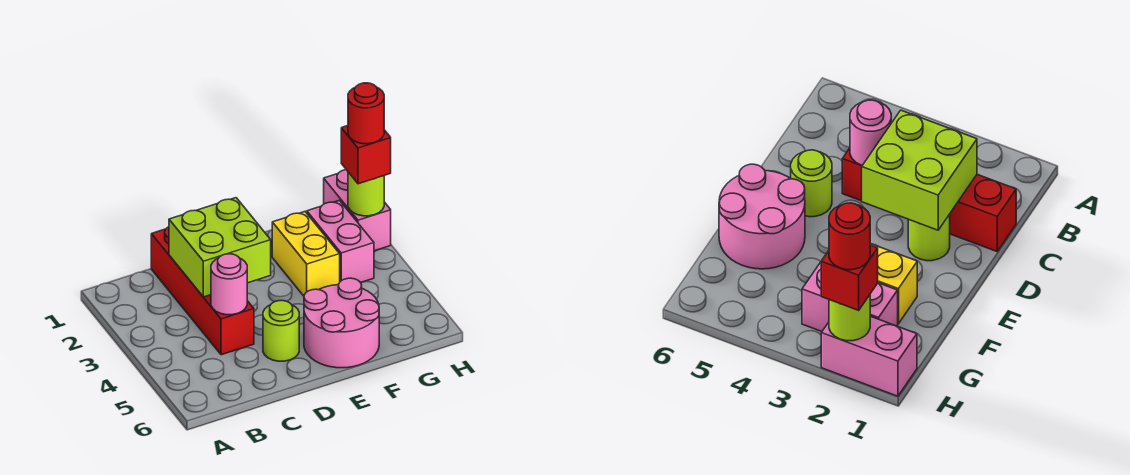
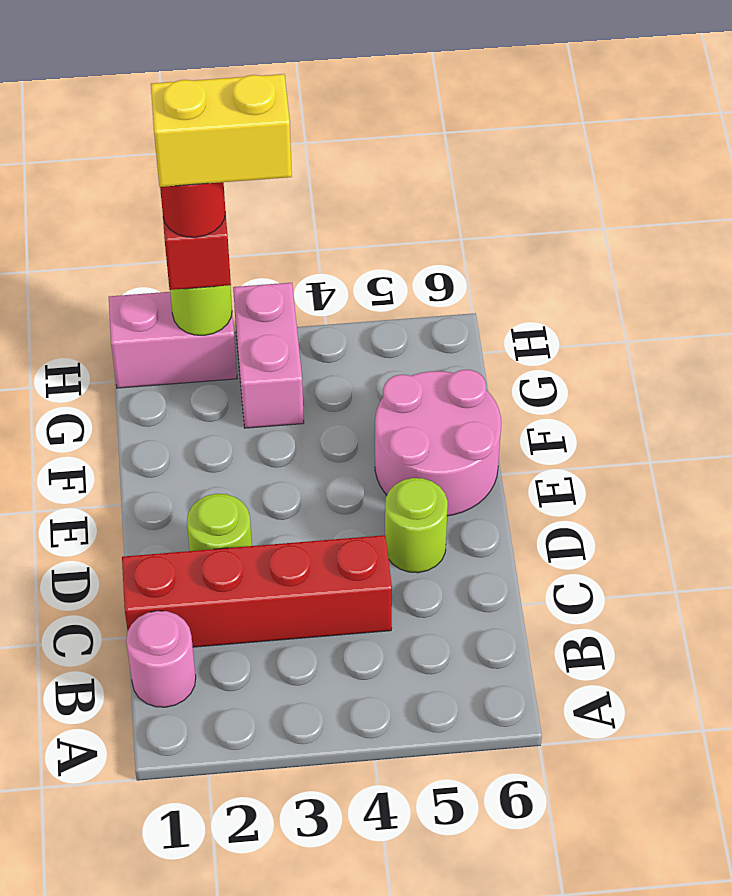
lime 2x2 brick [169,198,271,297] -> none
pink 1x1 round brick [211,254,247,315] -> pink 1x1 round brick moved to [126,611,196,707]
yellow 1x2 brick [272,212,340,296] -> yellow 1x2 brick moved to [151,74,292,187]
pink 1x2 brick [307,200,374,283] -> pink 1x2 brick turned to [233,283,304,428]

